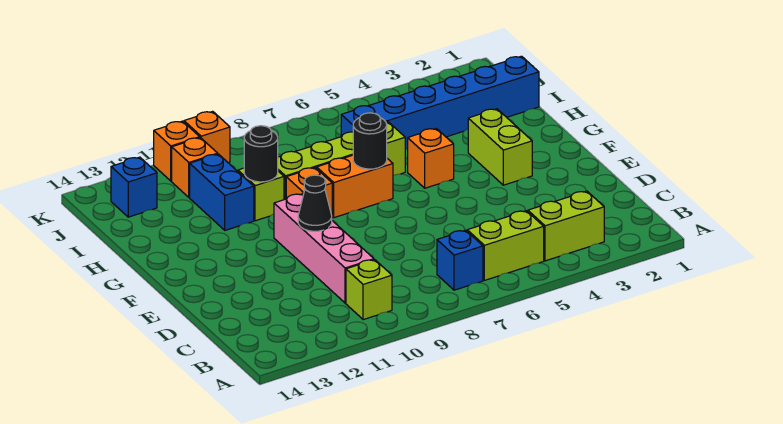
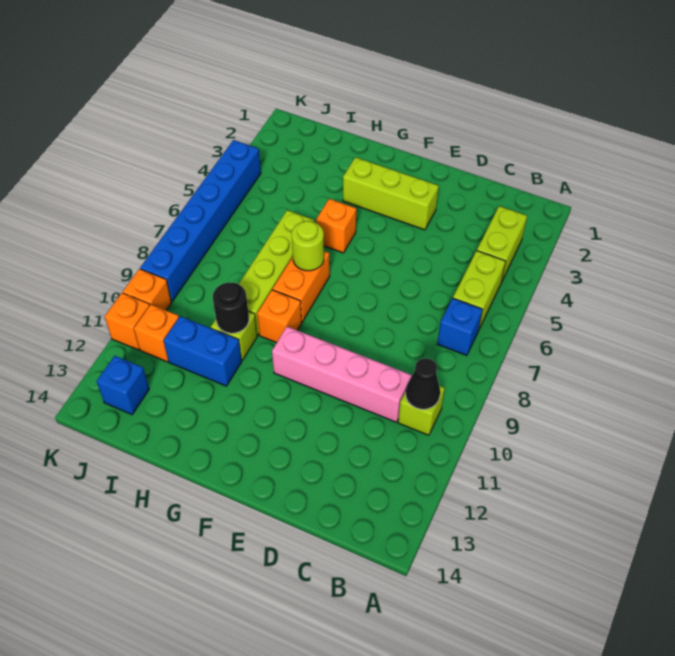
black 1x1 cone [298,175,332,231] -> black 1x1 cone moved to [406,358,440,409]
lime 1x2 brick [468,109,532,185] -> lime 1x3 brick [343,157,439,230]
black 1x1 round brick [353,113,387,169] -> lime 1x1 round brick [292,221,324,271]
blue 1x6 brick [341,56,539,150] -> blue 1x6 brick moved to [140,140,261,301]

